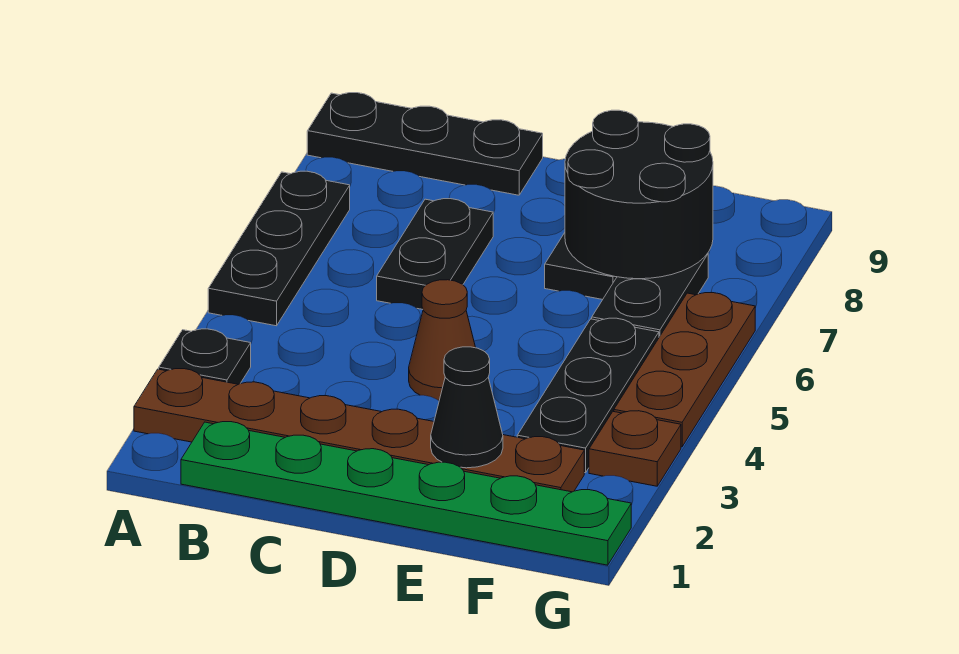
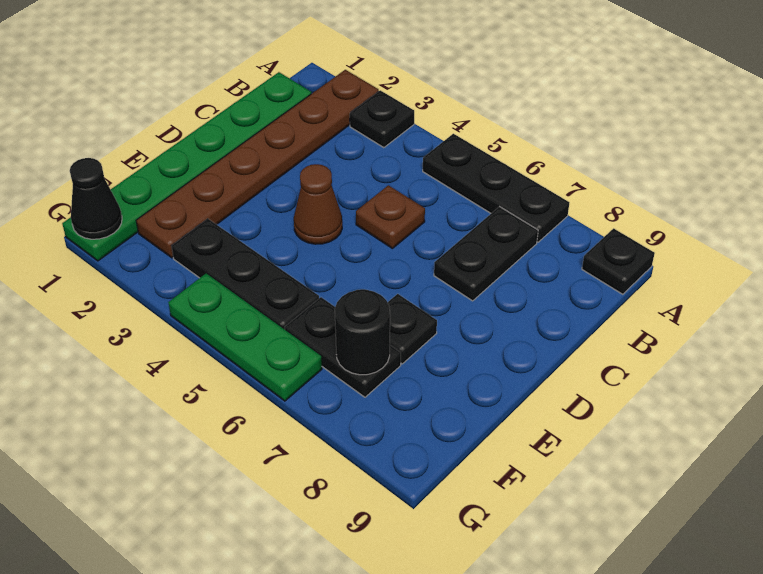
black 1x3 plate [307,93,543,195] -> black 1x1 plate [582,228,655,294]
black 1x2 plate [377,198,493,309] -> black 1x2 plate turned to [434,207,538,301]
black 1x1 cone [431,347,503,468] -> black 1x1 cone moved to [70,158,122,239]
black 2x2 round brick [565,110,713,279] -> black 1x1 round brick [335,289,390,375]
brown 1x1 plate [589,411,681,486] -> brown 1x1 plate moved to [356,185,425,248]
brown 1x3 plate [614,293,755,447] -> green 1x3 plate [168,273,322,401]

